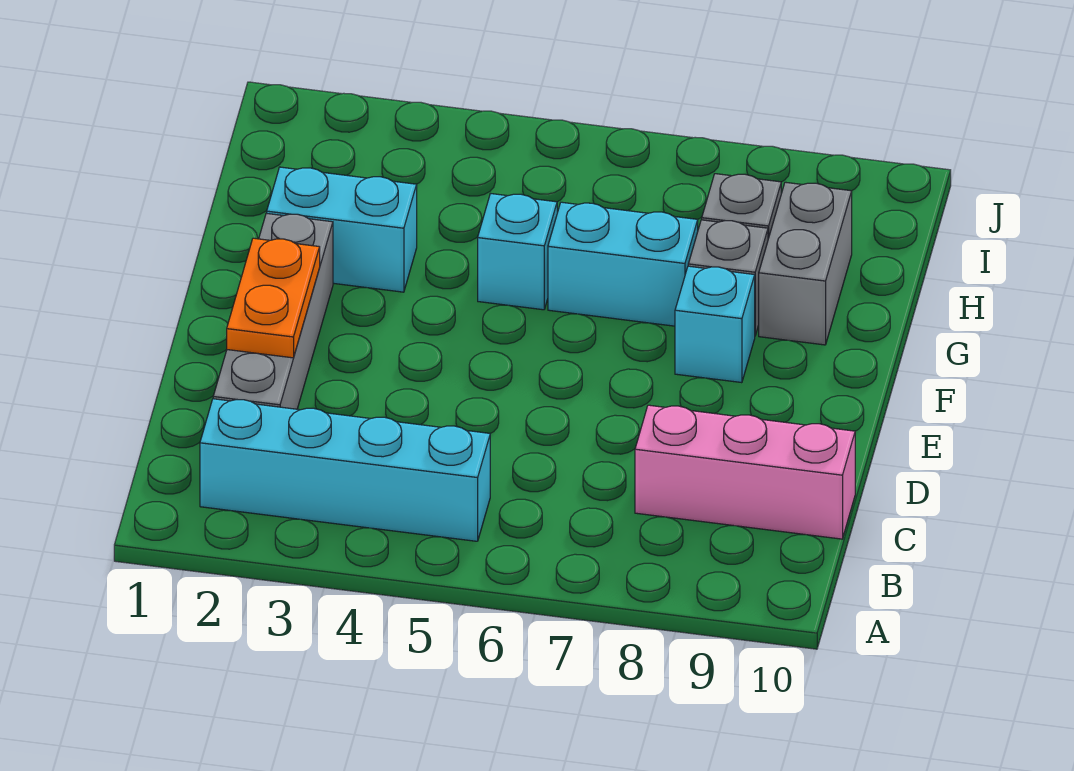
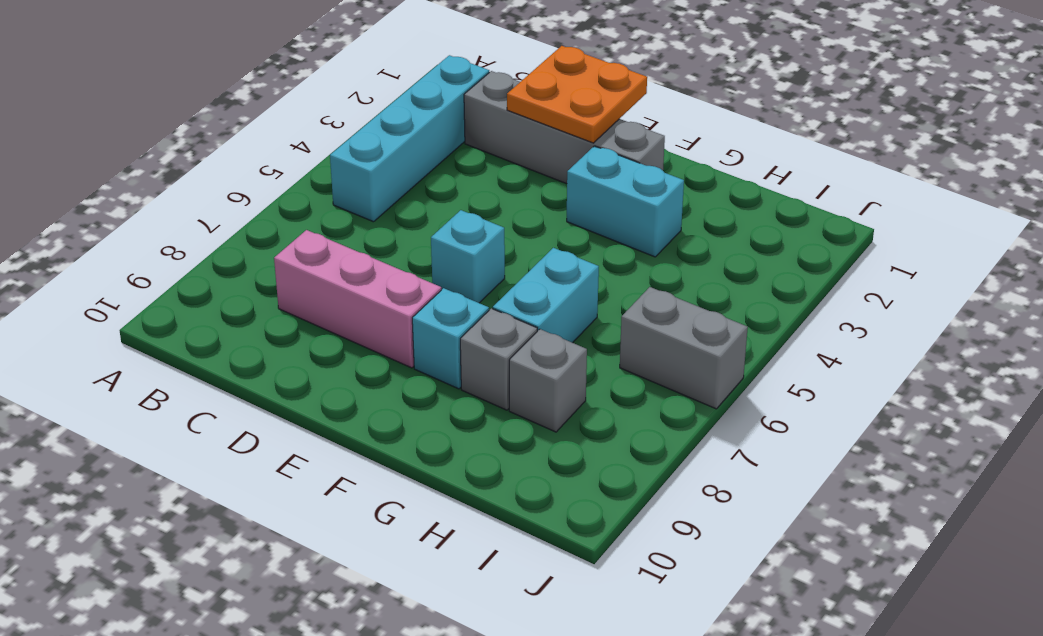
pink 1x3 brick [635,405,855,539] -> pink 1x3 brick turned to [274,230,441,368]
orange 1x2 plate [227,238,320,358] -> orange 2x2 plate [507,46,647,143]
cyan 1x2 brick [267,167,417,292] -> cyan 1x2 brick turned to [567,146,684,257]
cyan 1x1 brick [478,194,557,310] -> cyan 1x1 brick moved to [431,210,505,303]
grey 1x2 brick [759,182,852,345] -> grey 1x2 brick moved to [620,287,748,409]

